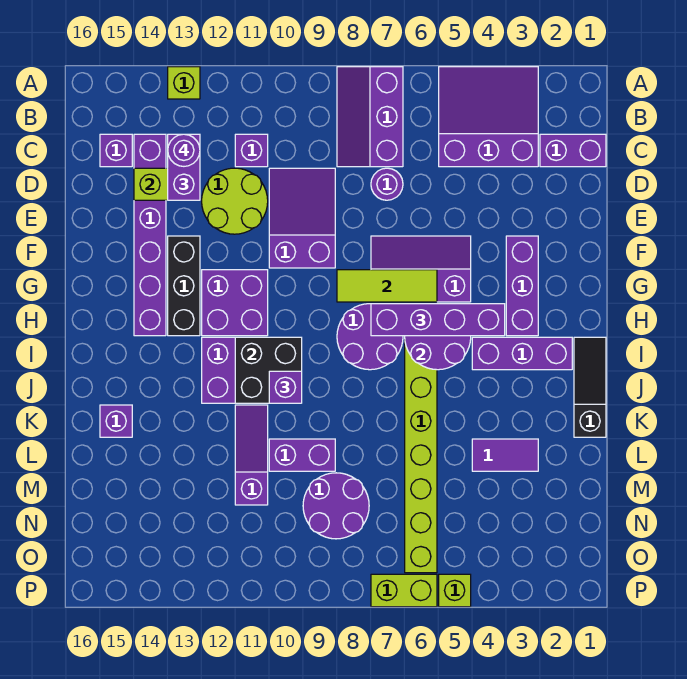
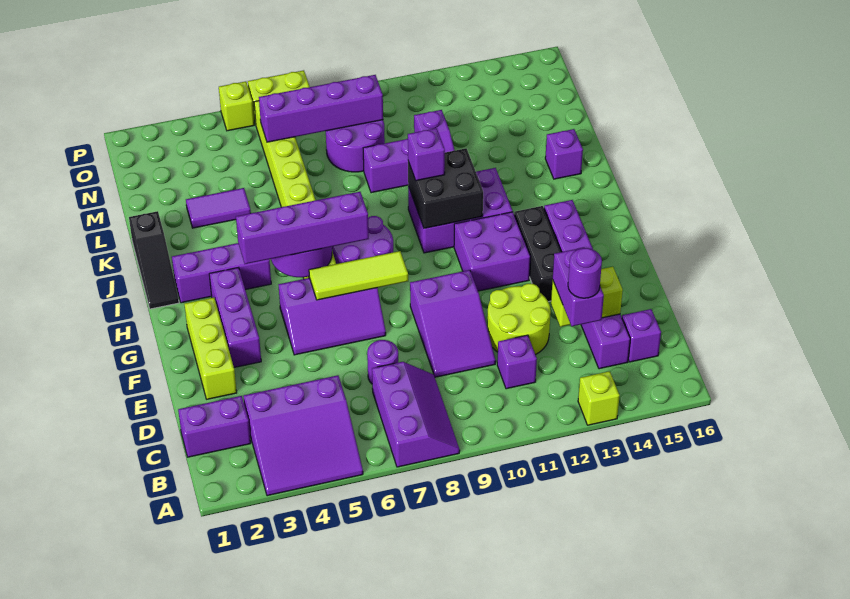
none -> lime 1x3 brick [184,297,237,399]
none -> purple 1x4 brick [259,75,383,142]

